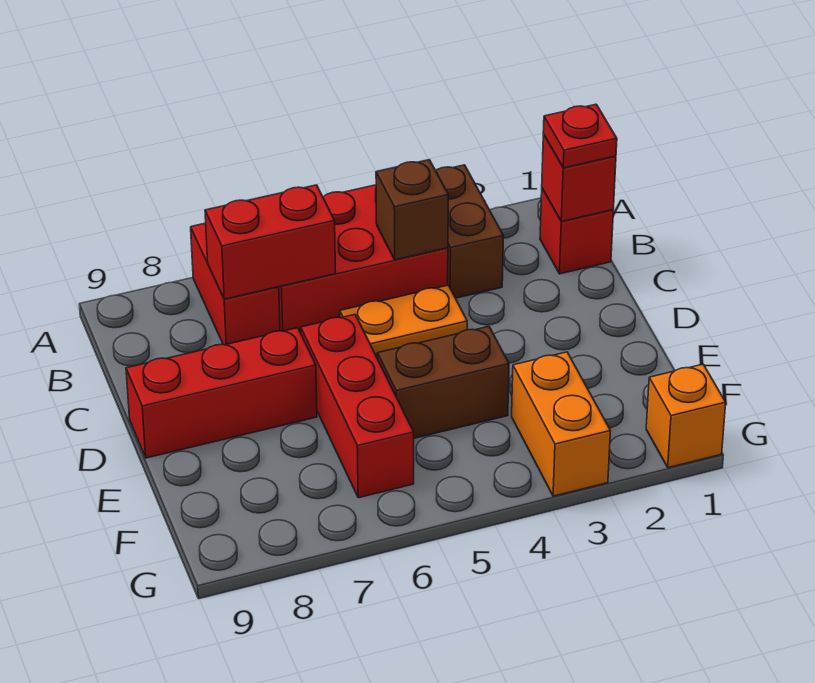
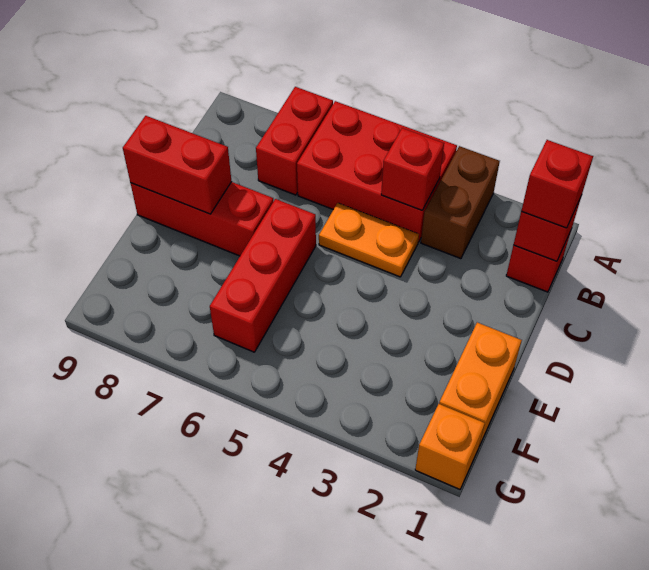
red 1x1 plate [543,104,617,168] -> red 1x1 brick [521,140,593,228]
brown 1x1 brick [376,160,448,260] -> red 1x1 brick [381,128,444,210]
red 1x2 brick [205,185,336,299] -> red 1x2 brick moved to [123,116,232,214]
brown 1x2 brick [377,326,509,438] -> none
orange 1x2 brick [512,352,610,496] -> orange 1x2 brick moved to [439,322,522,446]

